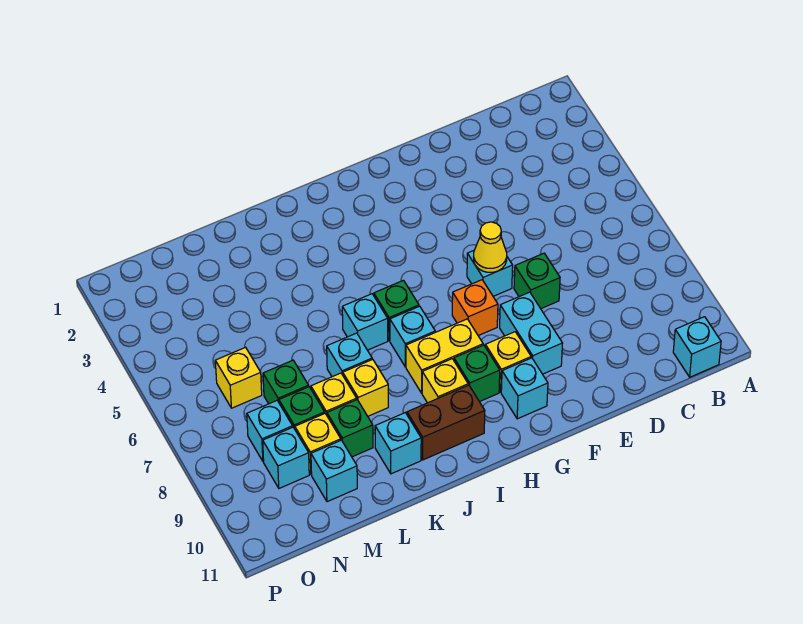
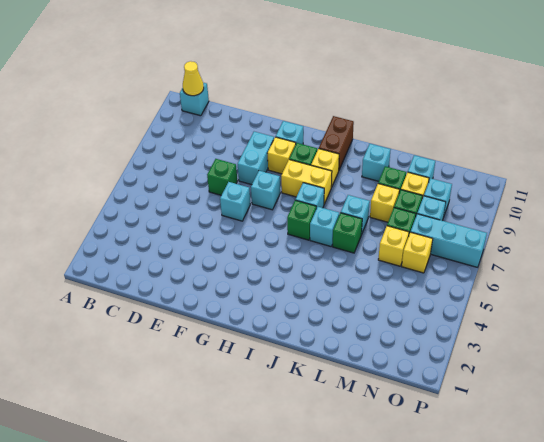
yellow 1x1 cone [474,222,507,272] -> yellow 1x1 cone moved to [183,61,204,96]
orange 1x1 brick [452,280,498,336] -> cyan 1x1 brick [251,171,280,210]
brown 1x2 brick [407,385,485,460] -> brown 1x2 brick turned to [319,116,354,170]
none -> green 1x1 brick [333,213,362,253]
yellow 1x1 brick [343,359,388,416] -> yellow 1x1 brick moved to [378,226,409,266]
none -> cyan 1x3 brick [411,214,487,267]

